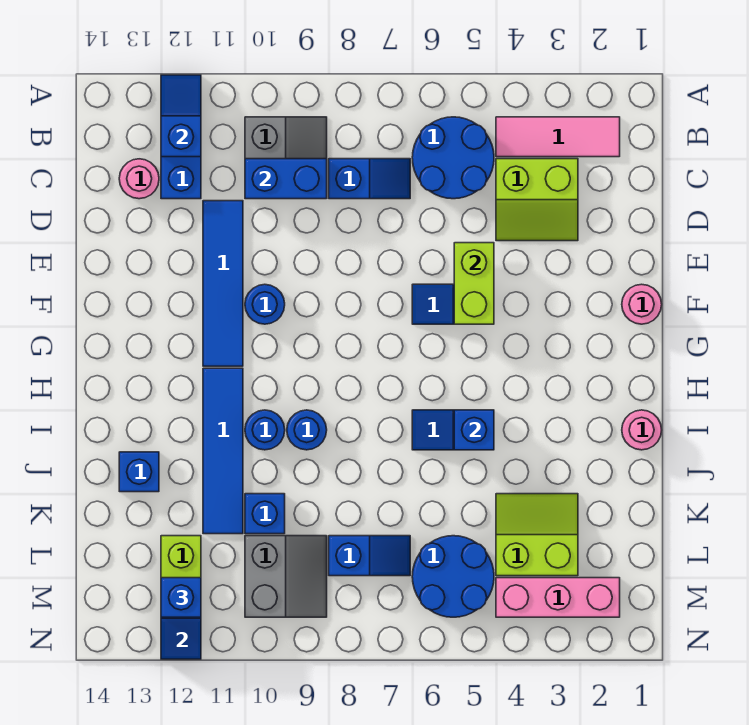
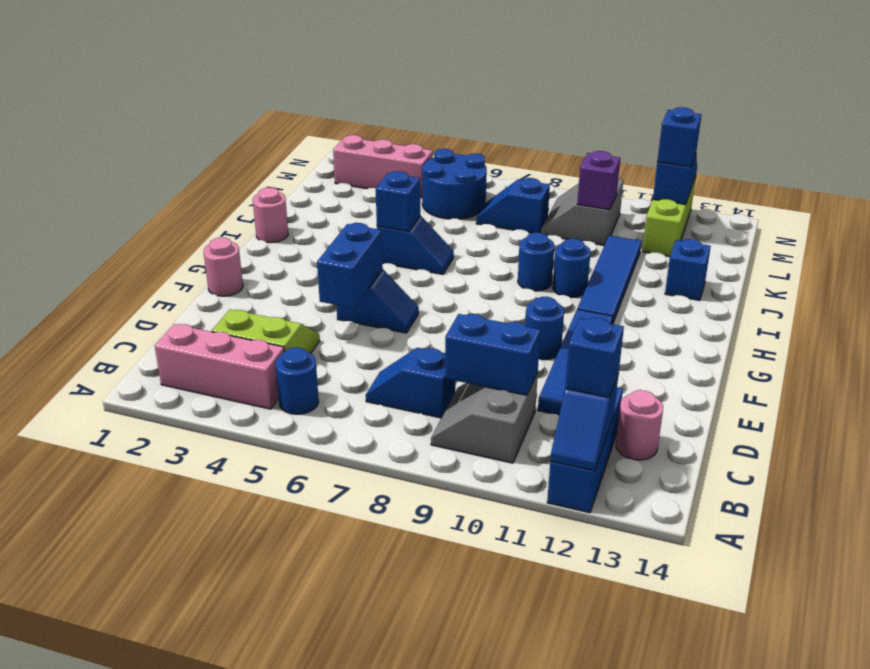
pink 1x3 tile [496,117,620,157] -> pink 1x3 brick [155,324,284,409]
blue 2x2 round brick [412,117,494,199] -> blue 1x1 round brick [275,348,319,414]
lime 1x2 brick [454,243,494,324] -> blue 1x2 brick [317,223,383,308]
lime 2x2 slope [496,494,578,576] -> none
blue 1x1 brick [245,494,285,534] -> blue 1x1 brick moved to [565,318,624,397]
none -> purple 1x1 brick [577,151,620,210]

